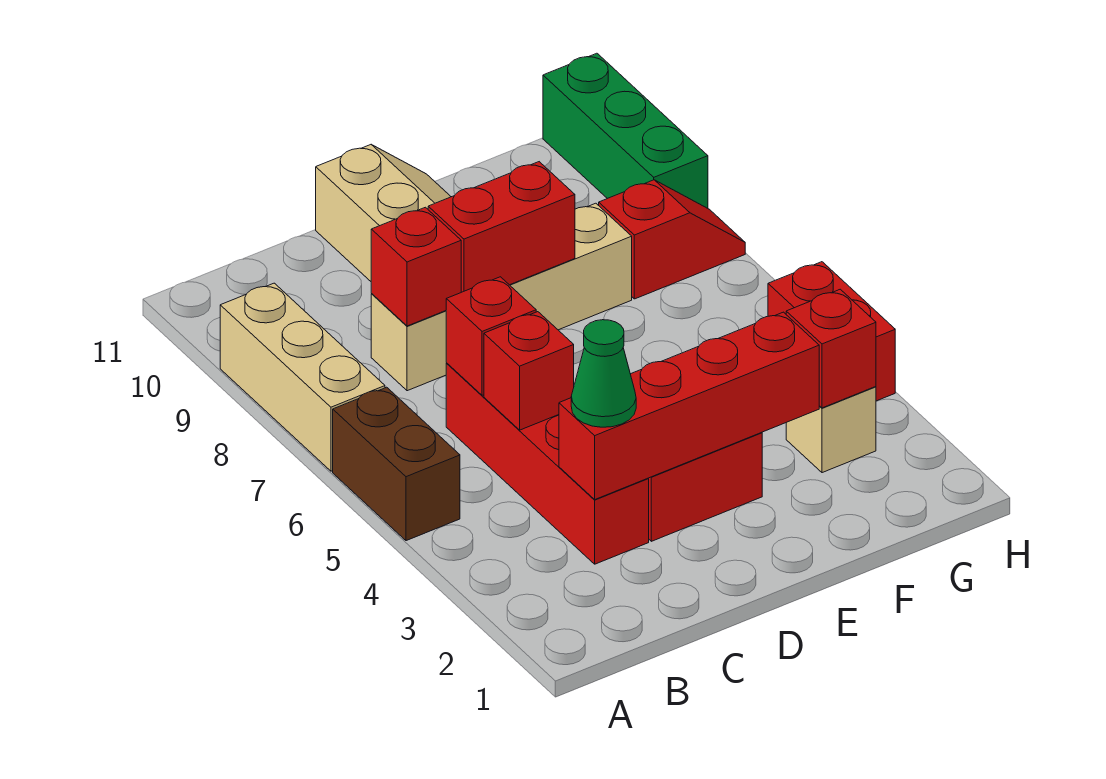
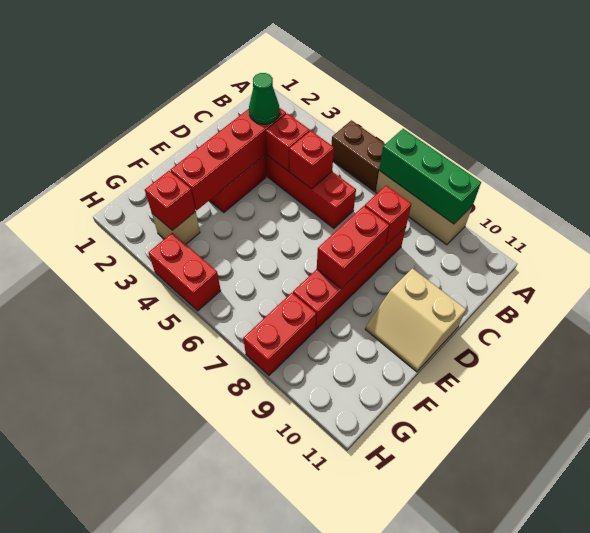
red 1x1 brick [446,277,536,395] -> red 1x1 brick moved to [266,113,310,171]
tan 1x4 brick [371,203,632,391] -> red 1x4 brick [293,227,406,329]
red 1x2 slope [599,180,745,299] -> red 1x2 brick [243,293,316,375]
green 1x3 brick [543,53,708,208] -> green 1x3 brick moved to [379,129,481,224]

